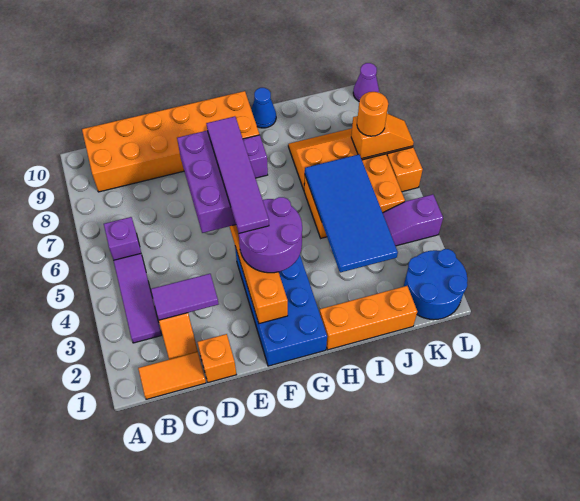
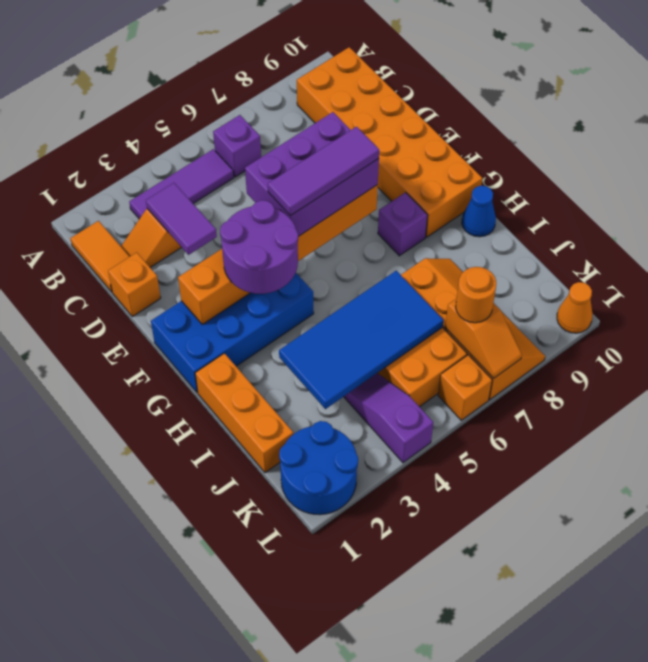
purple 1x4 tile [206,116,269,233] -> purple 1x3 tile [268,127,379,216]
purple 1x1 cone [353,63,379,101] -> orange 1x1 cone [557,282,593,333]

